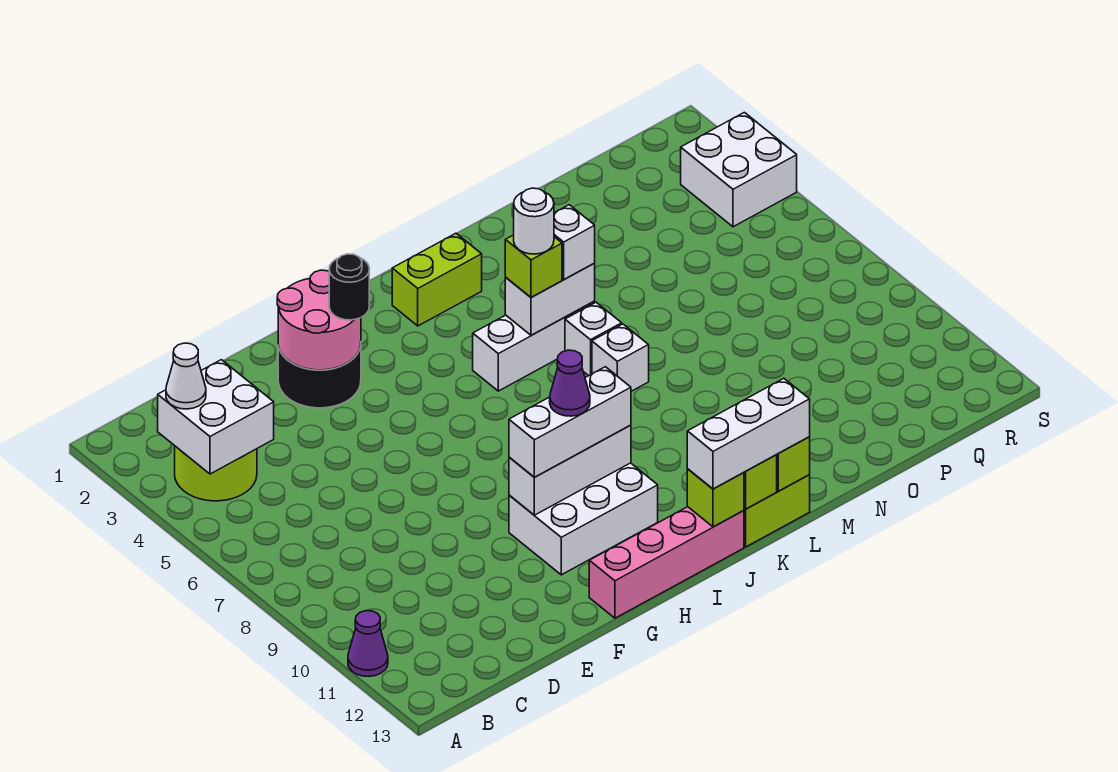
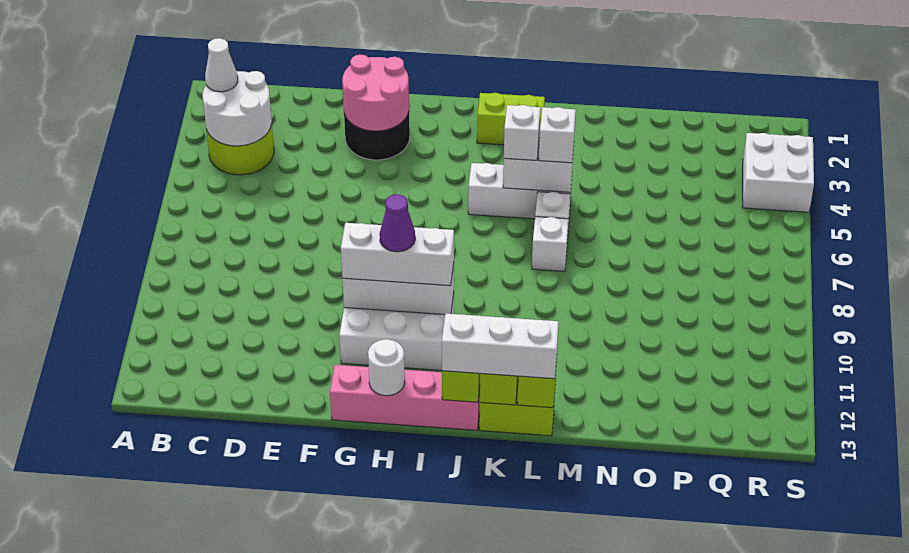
purple 1x1 cone [348,611,388,676] -> none
white 2x2 brick [158,360,274,474] -> white 2x2 round brick [203,71,272,146]
black 1x1 round brick [329,254,369,320] -> none
lime 1x1 brick [505,235,562,297] -> white 1x1 brick [504,105,540,160]
white 1x1 round brick [514,188,554,254] -> white 1x1 round brick moved to [368,339,405,396]

